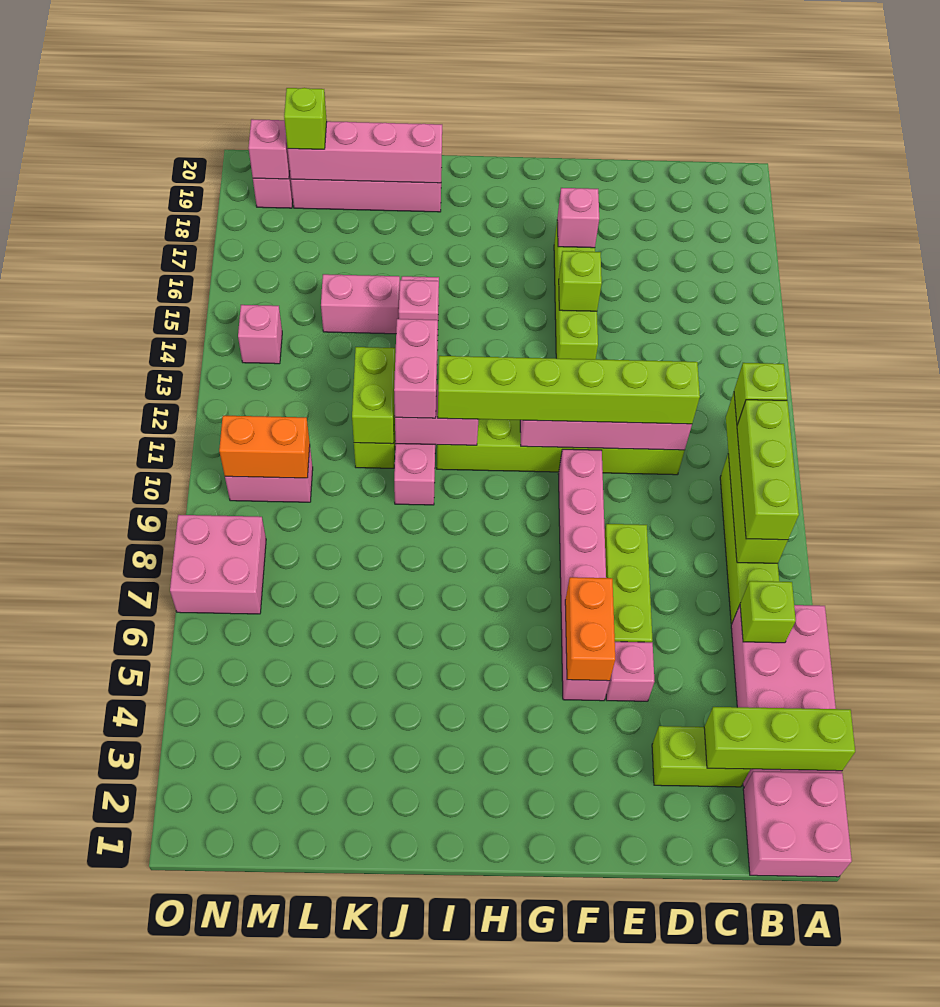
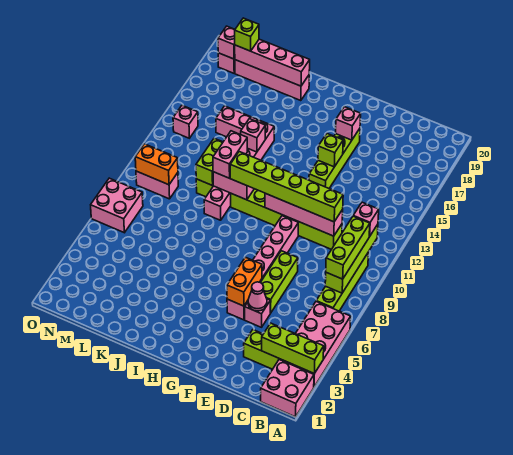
lime 1x1 brick [740,581,796,643] -> none
lime 1x1 brick [734,363,787,425] -> pink 1x1 brick [354,202,379,236]
none -> pink 1x1 cone [248,282,267,311]

